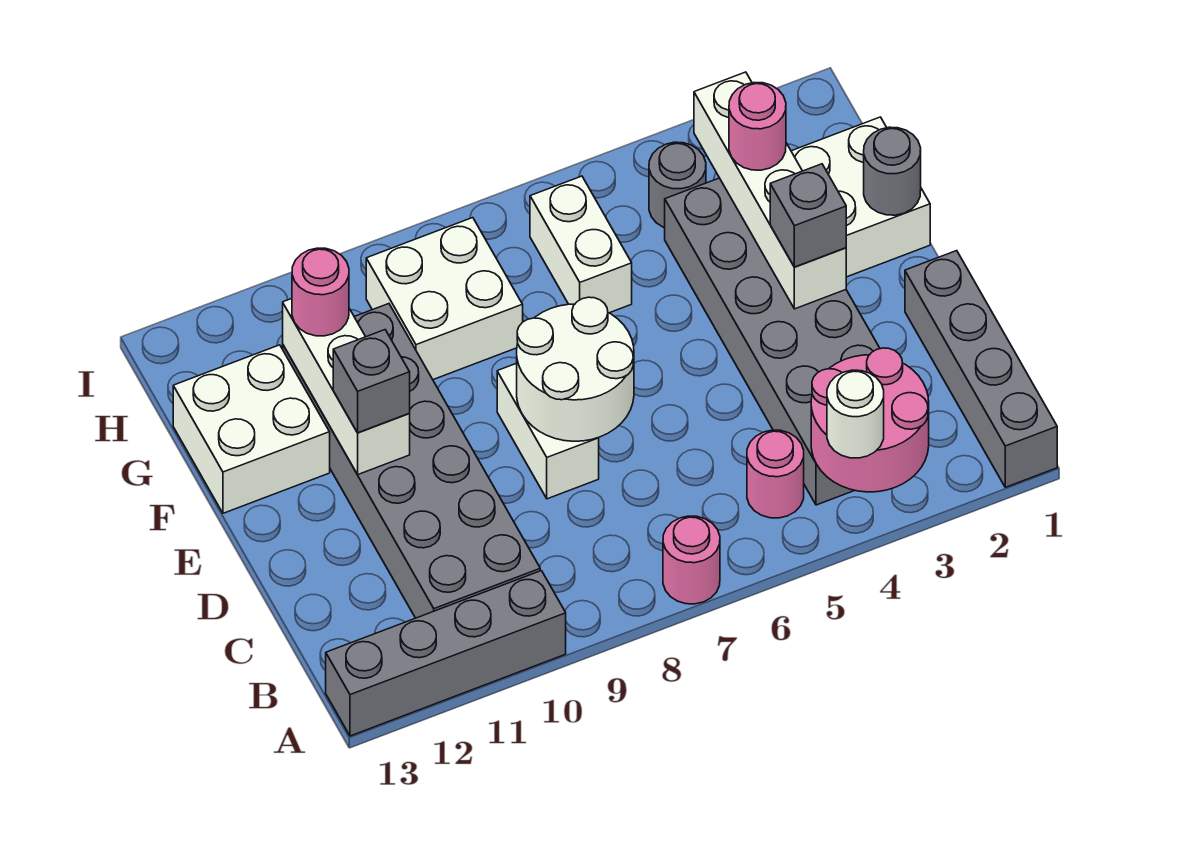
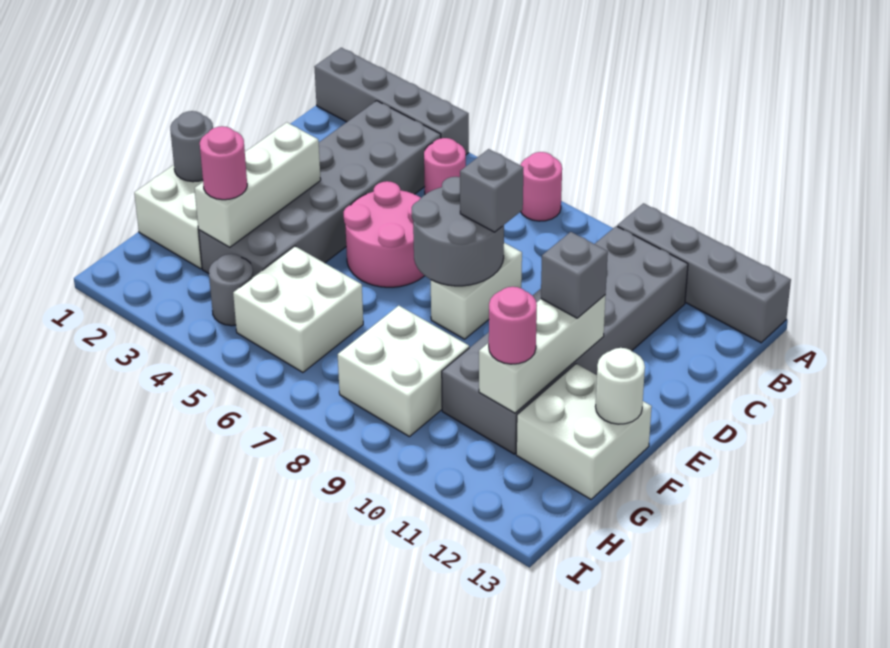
grey 1x4 brick [905,251,1057,487] -> grey 1x4 brick turned to [314,48,469,155]
pink 2x2 round brick [811,348,929,492] -> pink 2x2 round brick moved to [344,181,424,287]
white 1x1 round brick [827,370,884,458] -> white 1x1 round brick moved to [596,348,645,424]
white 2x2 round brick [517,297,634,441] -> grey 2x2 round brick [412,177,504,286]
white 1x4 brick [694,72,846,309] -> white 1x3 brick [195,122,321,247]
grey 1x1 brick [770,164,846,267] -> grey 1x1 brick moved to [460,149,523,232]
white 1x2 brick [530,176,632,313] -> white 2x2 brick [233,246,363,372]

